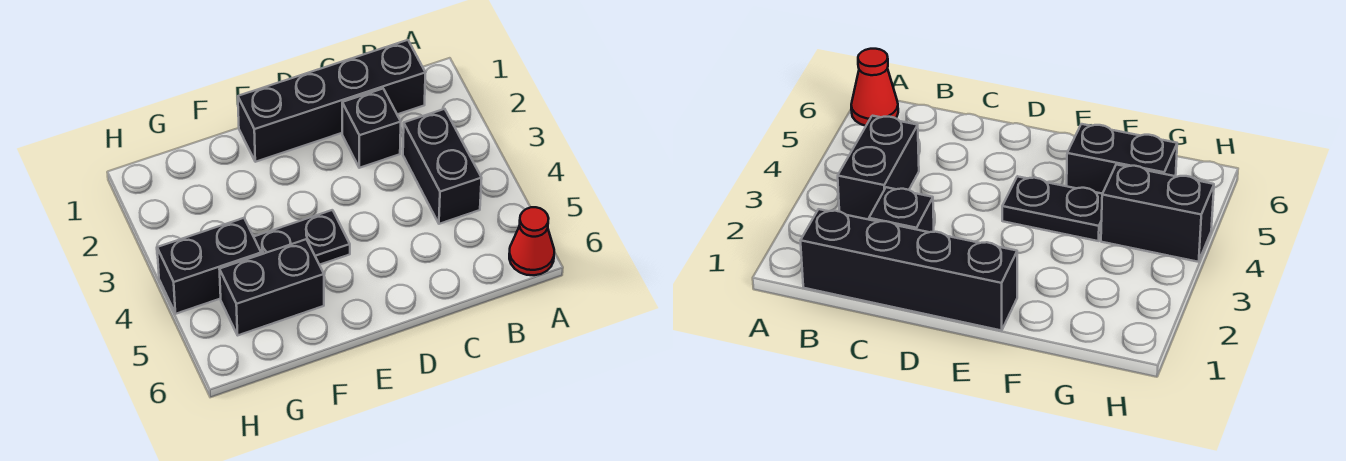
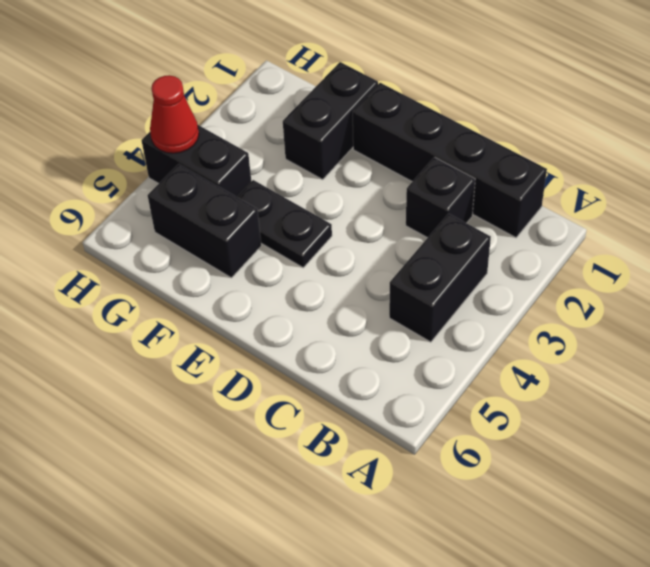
red 1x1 cone [509,207,554,275] -> red 1x1 cone moved to [150,75,199,153]
none -> black 1x2 brick [283,62,378,179]

